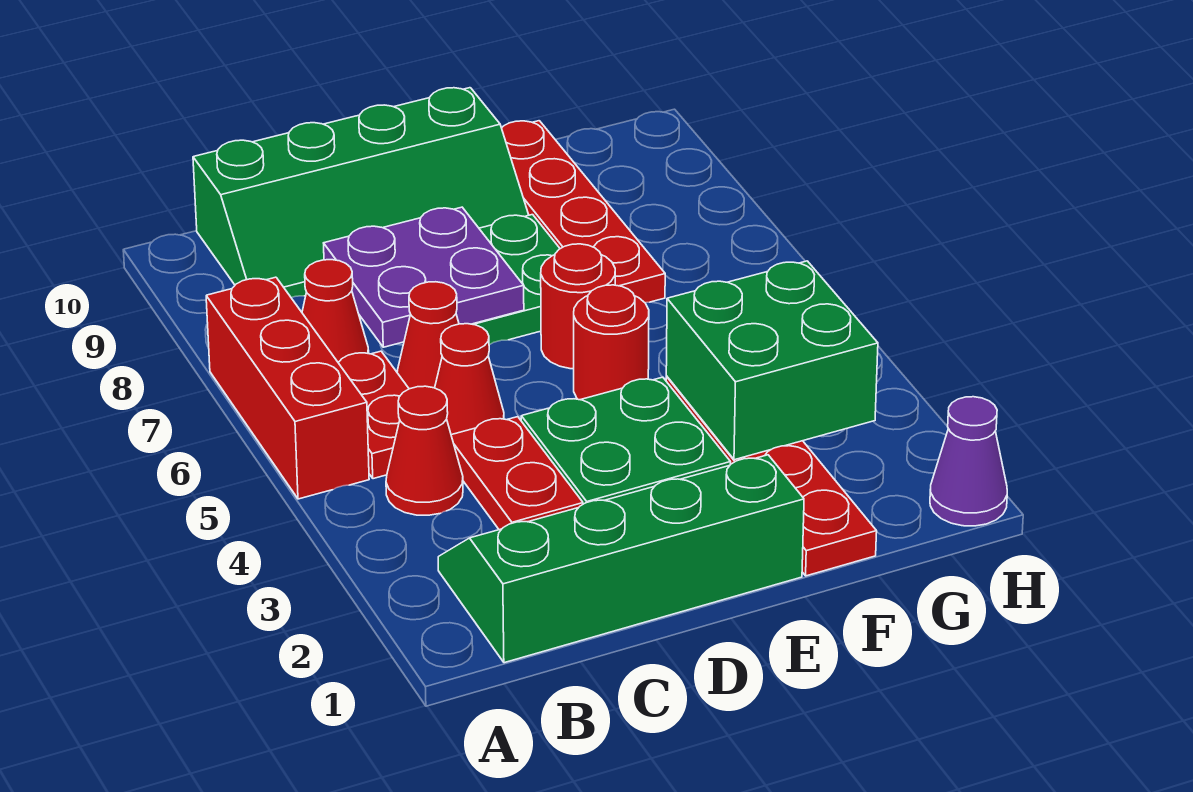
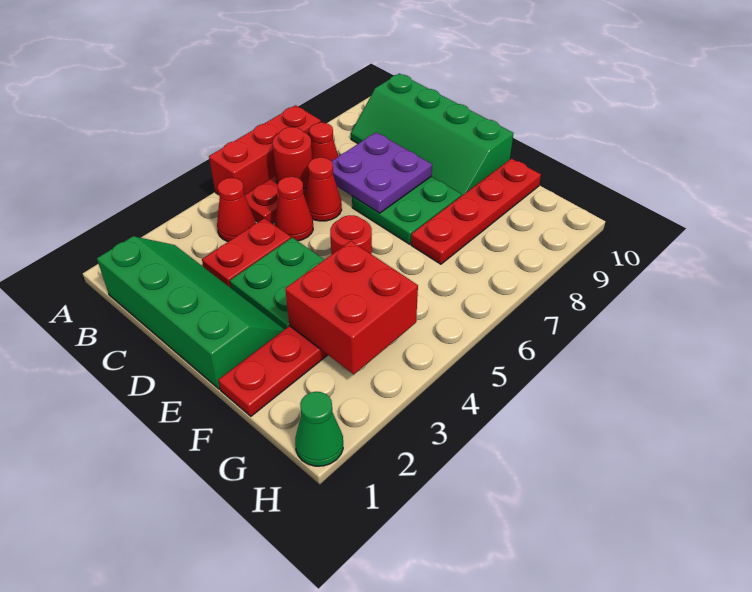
red 1x1 round brick [541,244,615,369] -> red 1x1 round brick moved to [272,127,312,189]
green 2x2 brick [666,261,878,460] -> red 2x2 brick [285,241,418,374]
purple 1x1 cone [930,397,1007,526] -> green 1x1 cone [295,392,343,466]

